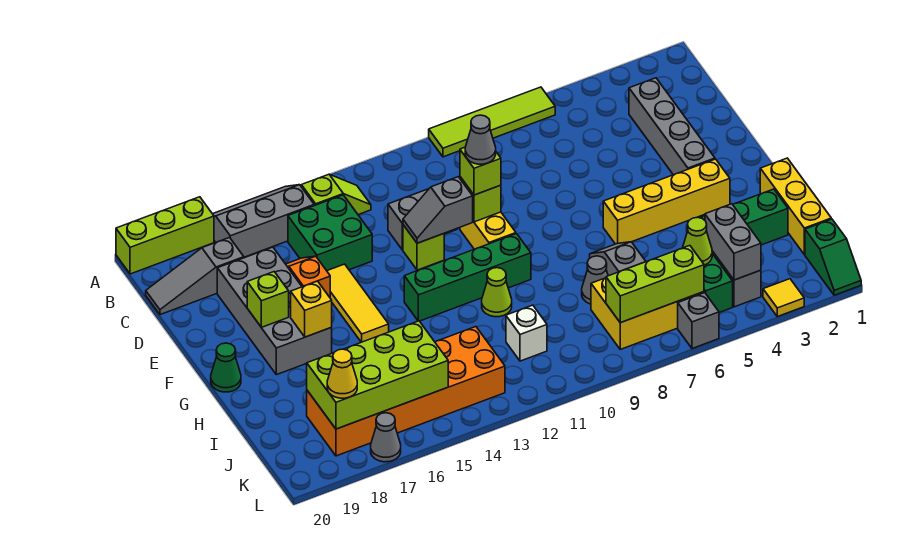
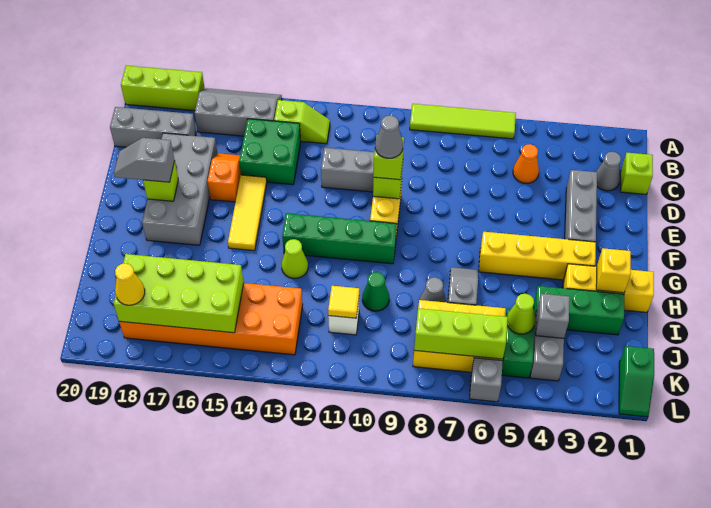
grey 1x4 brick [629,78,715,175] -> grey 1x3 brick [565,170,597,242]
none -> orange 1x1 cone [513,144,539,183]
grey 1x3 slope [146,238,244,315] -> grey 1x3 brick [110,107,196,147]
grey 1x2 slope [403,177,473,243] -> grey 1x2 slope moved to [114,138,175,182]
lime 1x1 brick [403,225,444,270] -> lime 1x1 brick moved to [621,153,653,194]
yellow 1x1 brick [291,281,332,337] -> yellow 1x1 brick moved to [596,248,631,293]
green 1x1 cone [211,343,241,392] -> green 1x1 cone moved to [362,272,389,311]
yellow 1x3 brick [760,158,831,255] -> yellow 1x3 brick turned to [563,264,654,312]
lime 1x1 cone [482,268,512,317] -> lime 1x1 cone moved to [281,239,308,279]
grey 1x2 brick [705,204,761,280] -> grey 1x1 brick [536,294,570,338]
yellow 1x1 tile [763,279,804,317] -> yellow 1x1 tile moved to [328,286,359,318]
grey 1x1 cone [371,413,401,462] -> grey 1x1 cone moved to [596,152,621,191]

